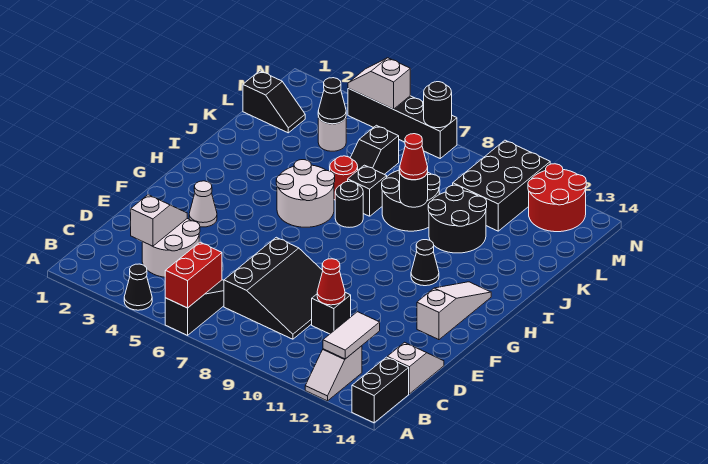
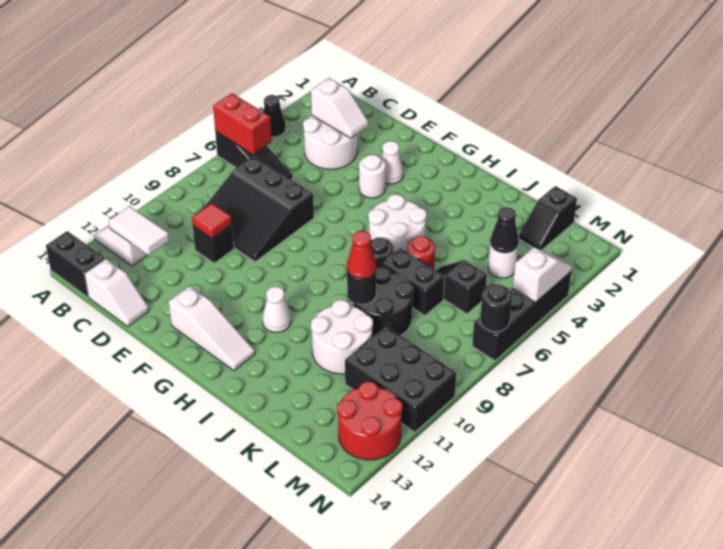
red 1x1 cone [317,259,345,305] -> red 1x1 tile [192,203,232,238]
none -> white 1x1 round brick [359,155,386,198]
black 1x1 cone [411,240,439,286] -> white 1x1 cone [263,287,291,332]
black 1x1 brick [348,165,387,216] -> black 1x2 brick [382,248,444,315]
black 2x2 round brick [428,185,487,253] -> white 2x2 round brick [311,300,373,374]

